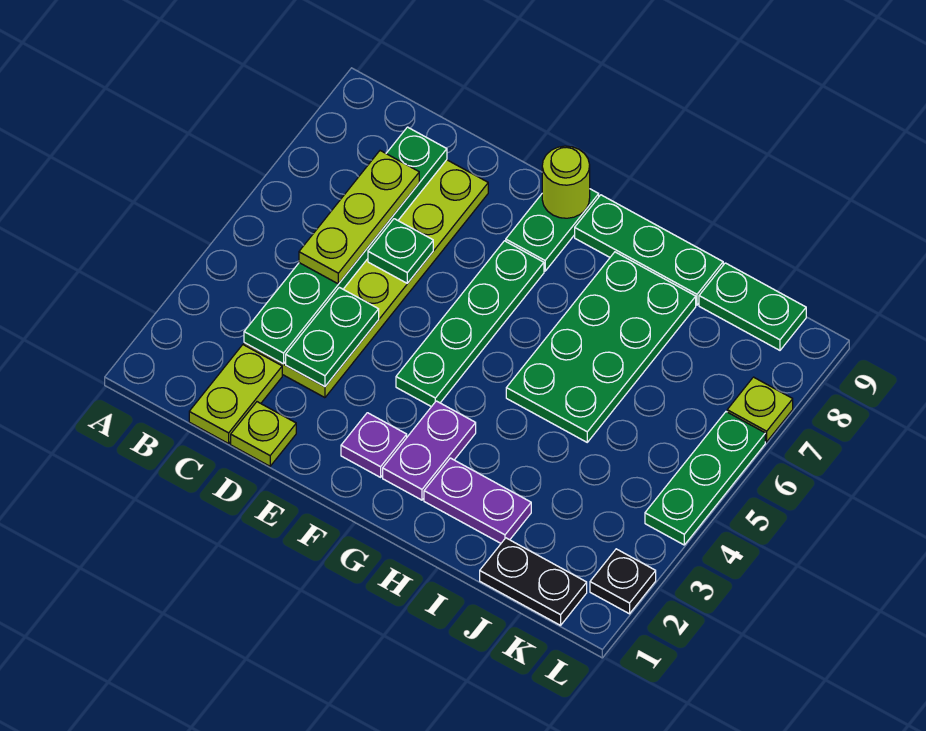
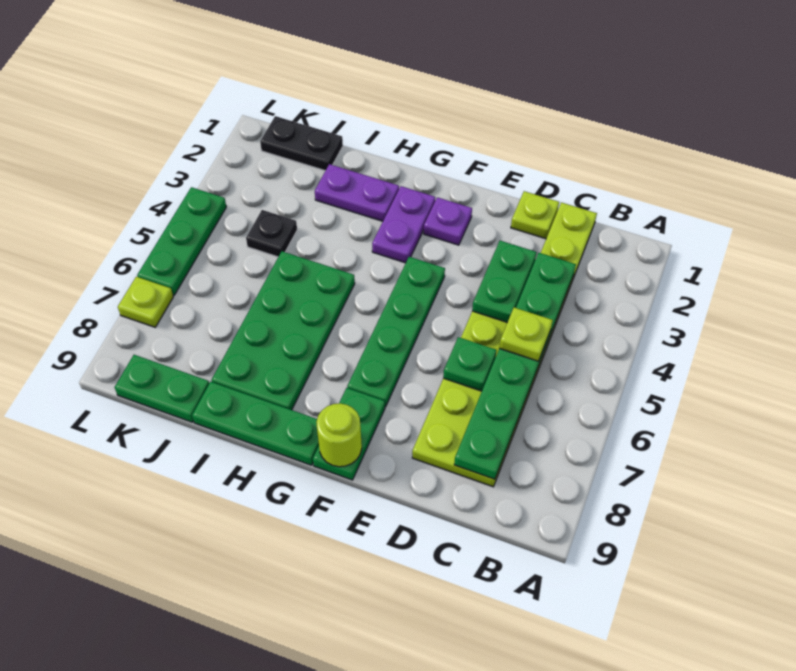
lime 1x3 plate [299,151,419,284] -> lime 1x1 plate [499,308,553,361]
black 1x1 plate [590,549,656,614] -> black 1x1 plate moved to [246,210,297,257]

